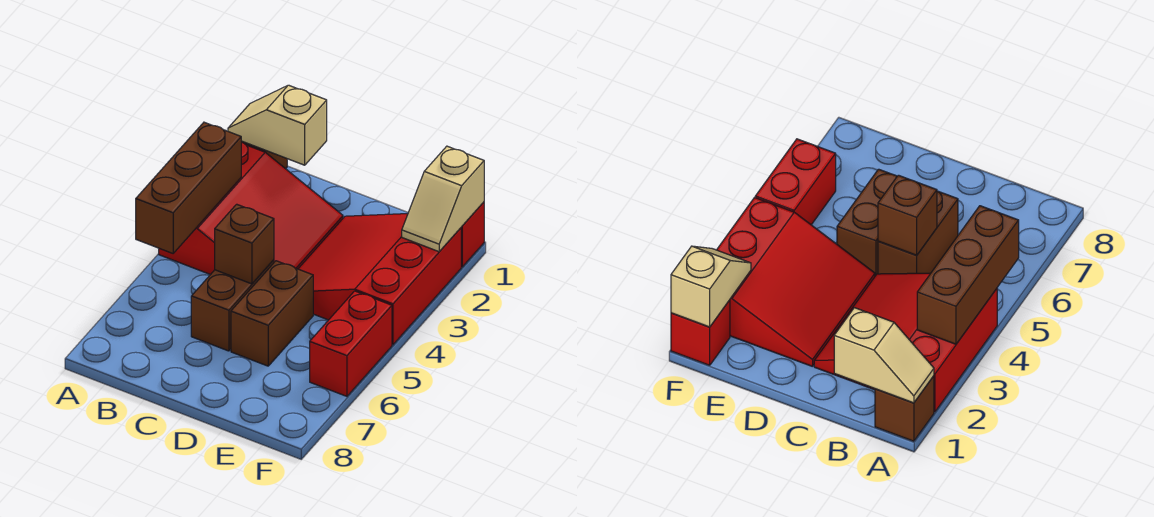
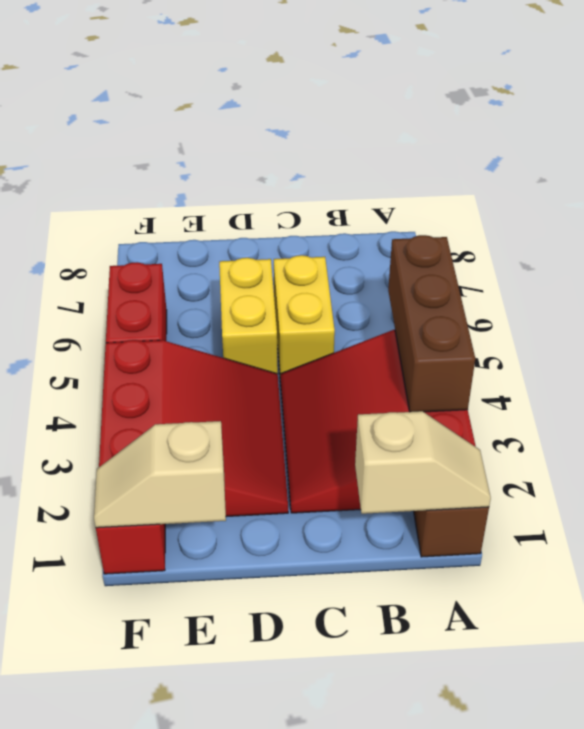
brown 1x2 brick [191,260,274,351] -> yellow 1x2 brick [274,255,335,374]
brown 1x1 brick [215,204,274,284] -> none
brown 1x2 brick [231,261,313,366] -> yellow 1x2 brick [219,258,278,374]
tan 1x2 slope [402,146,484,252] -> tan 1x2 slope turned to [94,421,226,528]

